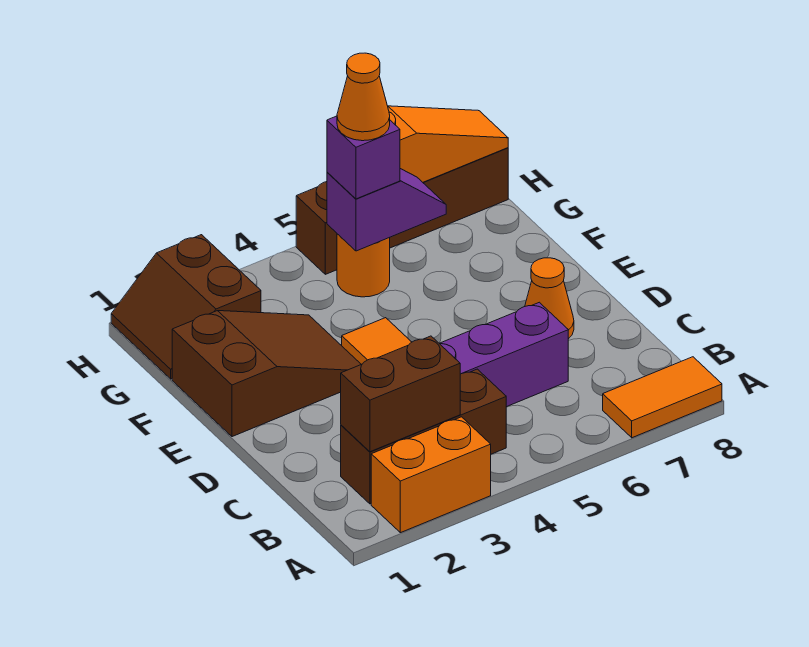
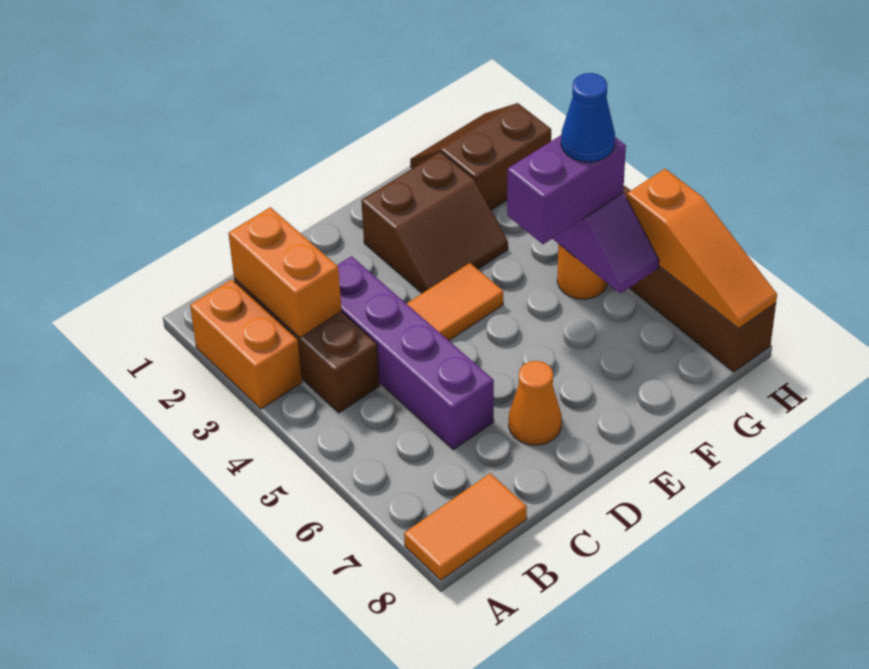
orange 1x2 tile [603,357,722,438] -> orange 1x2 tile turned to [404,473,527,580]
brown 1x2 brick [341,336,460,452] -> orange 1x2 brick [228,207,342,338]
brown 2x3 slope [172,311,361,437] -> brown 2x2 slope [361,152,508,293]
purple 1x1 brick [327,116,400,199] -> purple 1x2 brick [507,135,626,244]
orange 1x1 cone [337,53,390,141] -> blue 1x1 cone [561,73,615,162]

